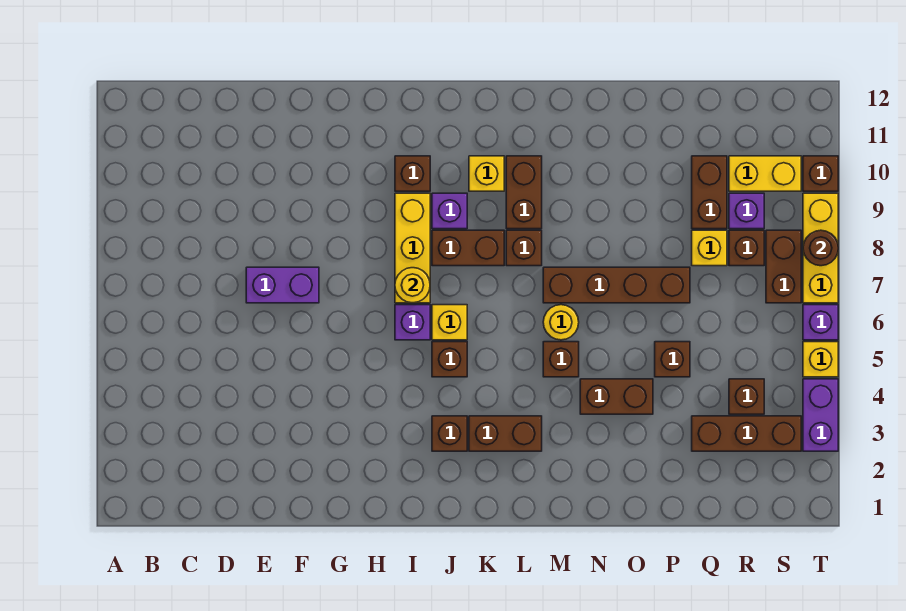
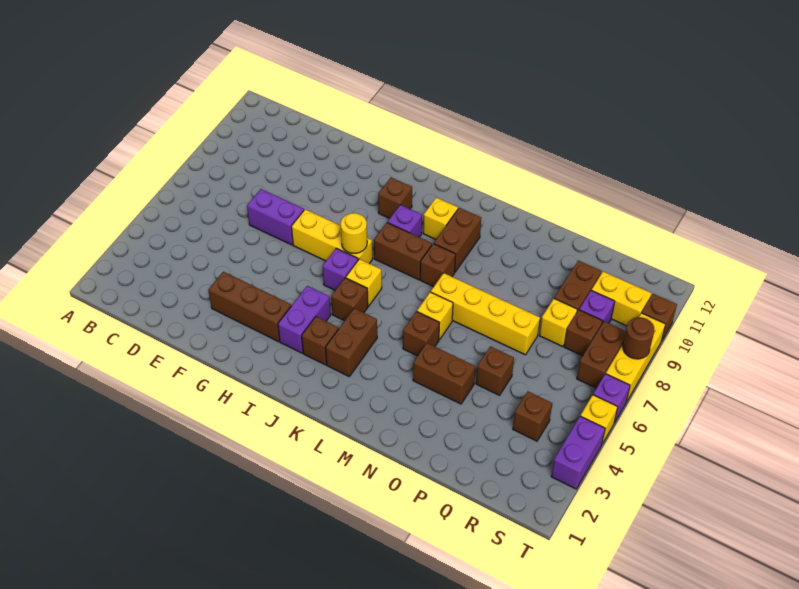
none -> purple 1x2 brick [278,286,331,353]
yellow 1x3 brick [395,193,430,303] -> yellow 1x3 brick turned to [291,209,372,264]
brown 1x2 brick [469,416,542,451] -> brown 1x2 brick turned to [325,308,377,376]
yellow 1x1 round brick [543,305,579,340] -> yellow 1x1 brick [417,292,453,340]
brown 1x4 brick [543,267,690,303] -> yellow 1x4 brick [431,273,540,355]
brown 1x3 brick [692,416,801,451] -> brown 1x3 brick moved to [209,272,291,342]

